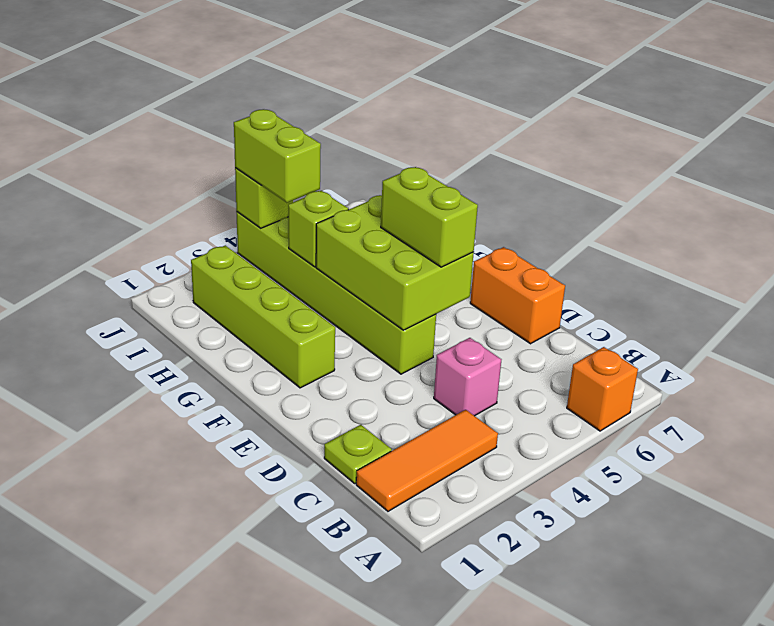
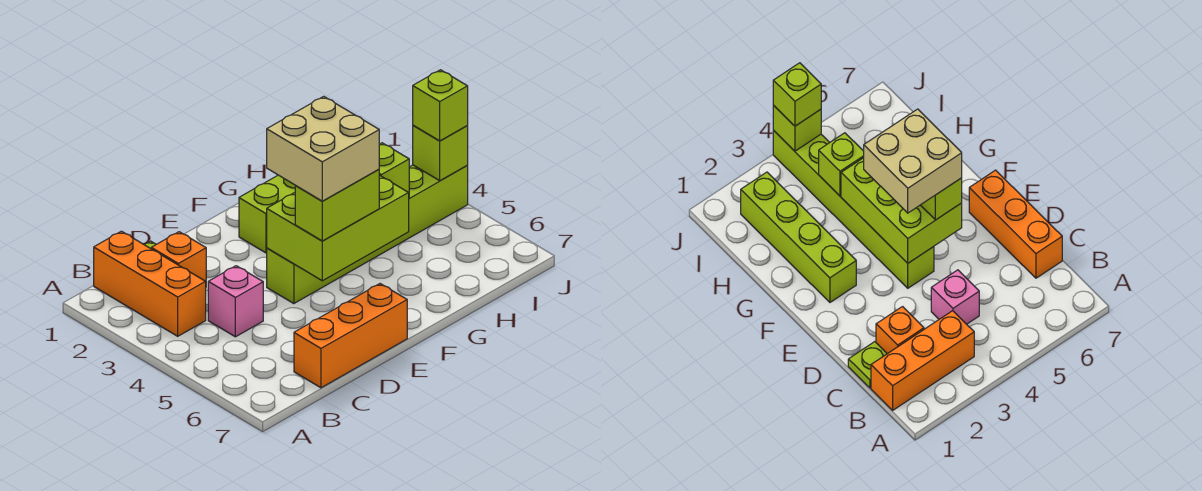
orange 1x1 brick [567,347,638,431] -> orange 1x1 brick moved to [151,232,206,282]
orange 1x3 tile [356,410,498,511] -> orange 1x3 brick [94,231,206,336]
orange 1x2 brick [470,247,565,344] -> orange 1x3 brick [294,284,407,388]
none -> tan 2x2 brick [267,96,379,201]
lime 1x2 brick [234,109,321,203] -> lime 1x1 brick [413,70,468,141]

